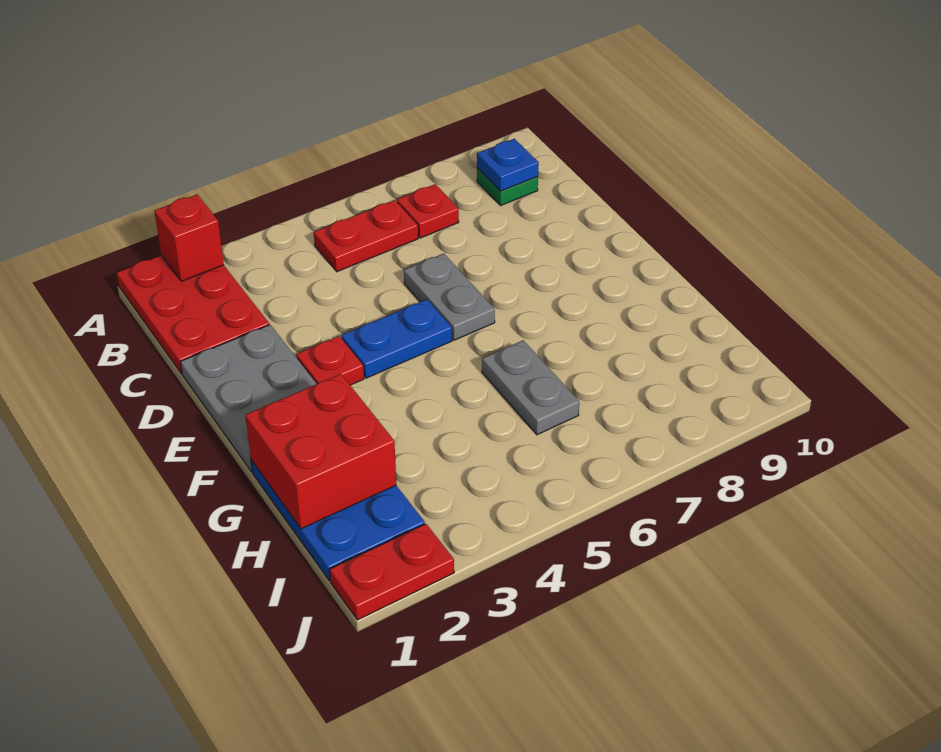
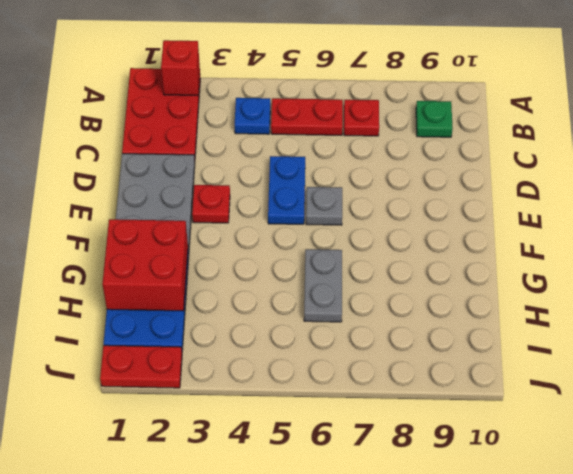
blue 1x1 plate [477,139,539,191] -> blue 1x1 plate moved to [235,98,270,134]
grey 1x2 plate [404,254,495,340] -> grey 1x1 plate [306,187,342,225]
blue 1x2 plate [341,299,452,378] -> blue 1x2 plate turned to [268,156,305,224]

